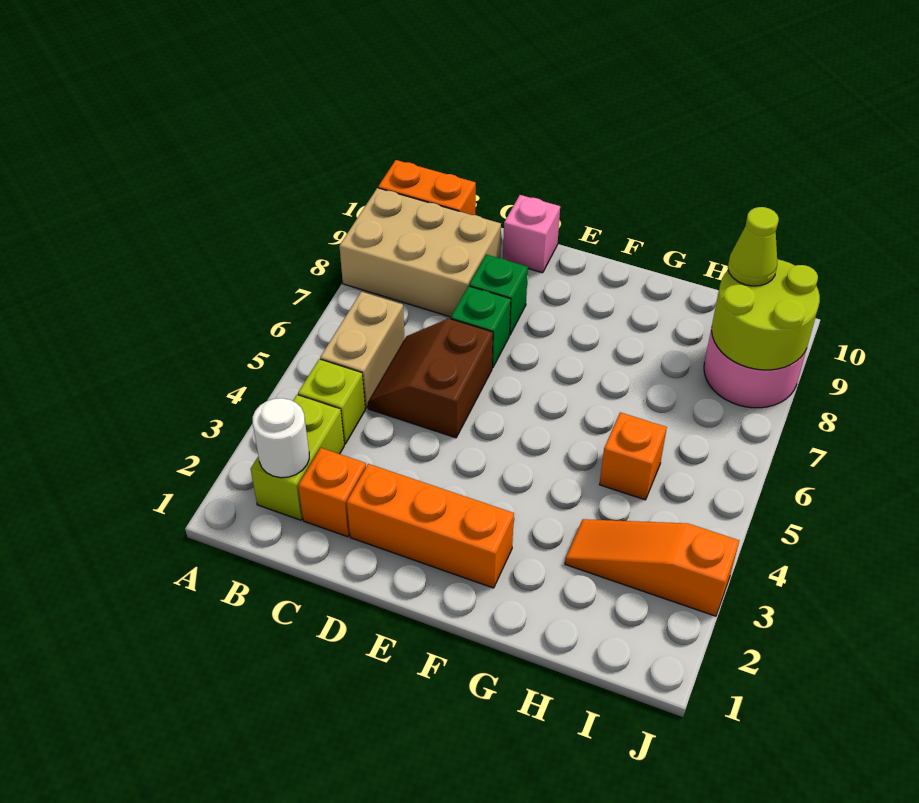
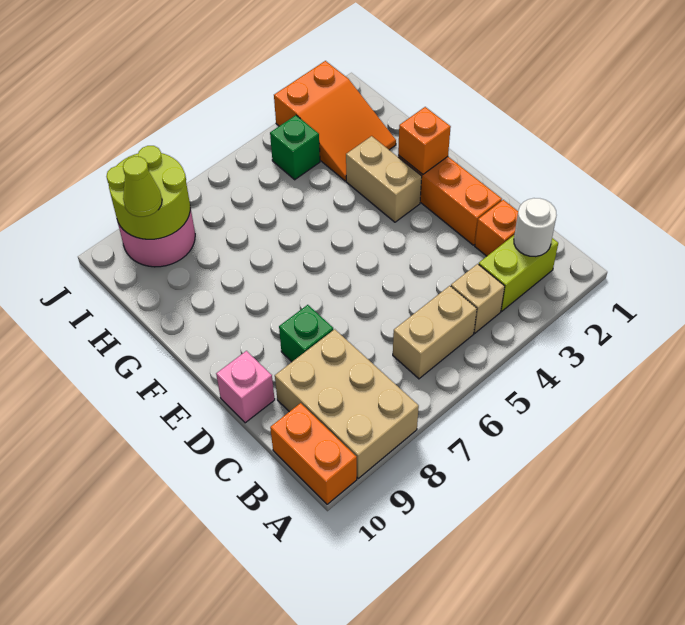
lime 1x1 brick [298,359,365,444] -> tan 1x1 brick [451,264,505,333]
brown 2x2 slope [368,319,493,438] -> none
green 1x1 brick [451,286,511,368] -> green 1x1 brick moved to [270,115,320,180]
none -> tan 1x2 brick [346,136,422,222]
orange 1x3 slope [565,519,739,616] -> orange 2x3 slope [274,61,396,181]
orange 1x1 brick [599,412,667,500] -> orange 1x1 brick moved to [398,107,451,174]

